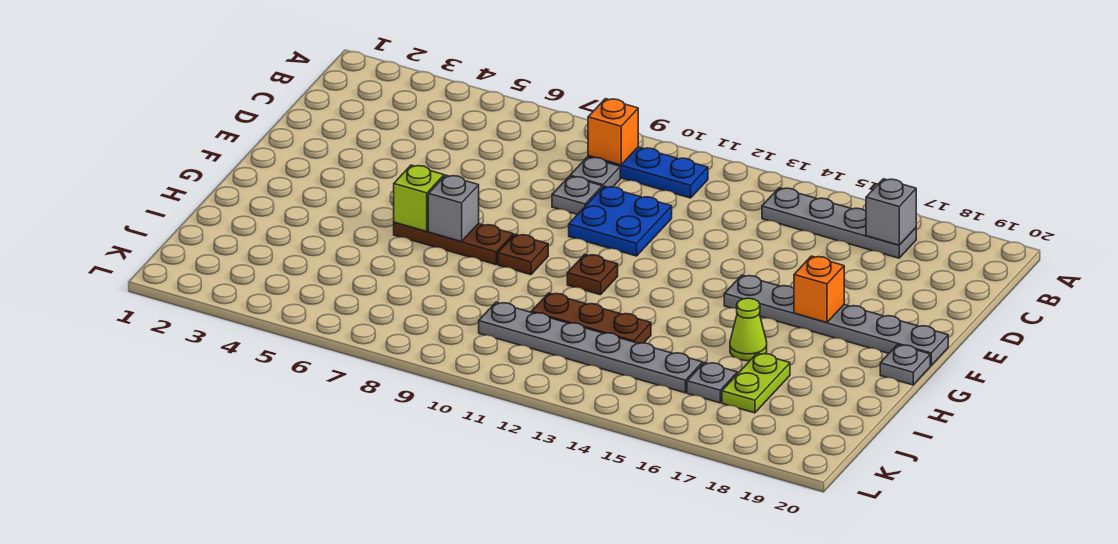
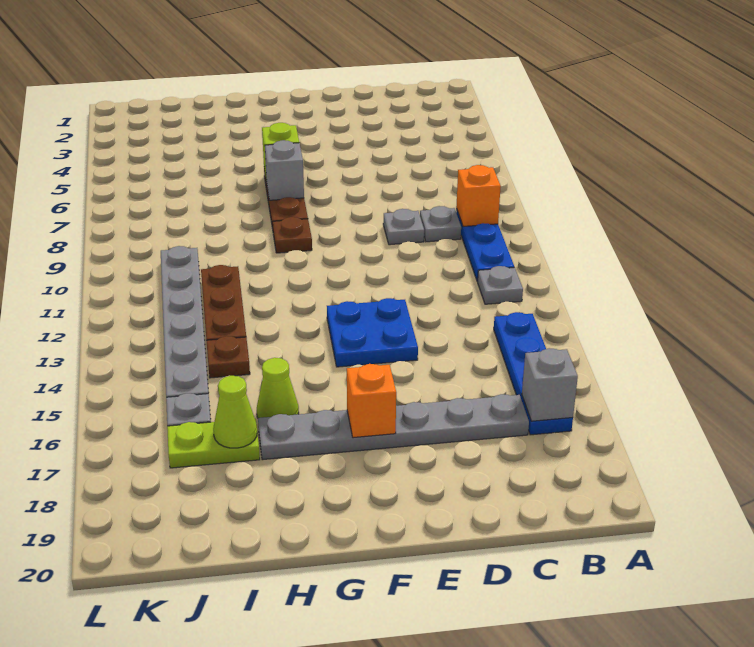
grey 1x4 plate [762,188,916,258] -> blue 1x4 plate [494,312,573,435]
blue 2x2 plate [569,186,672,256] -> blue 2x2 plate moved to [327,298,418,367]
grey 1x6 plate [724,275,948,366] -> grey 1x6 plate turned to [258,394,529,460]
brown 1x1 plate [567,254,618,295] -> brown 1x1 plate moved to [206,336,250,378]
grey 1x1 plate [880,345,930,385] -> grey 1x1 plate moved to [477,266,523,304]
none -> lime 1x1 cone [213,376,257,448]

